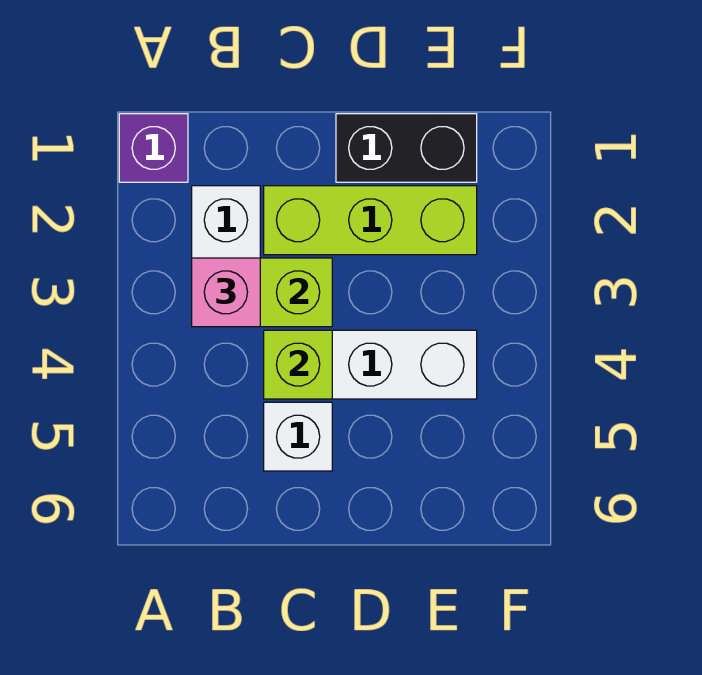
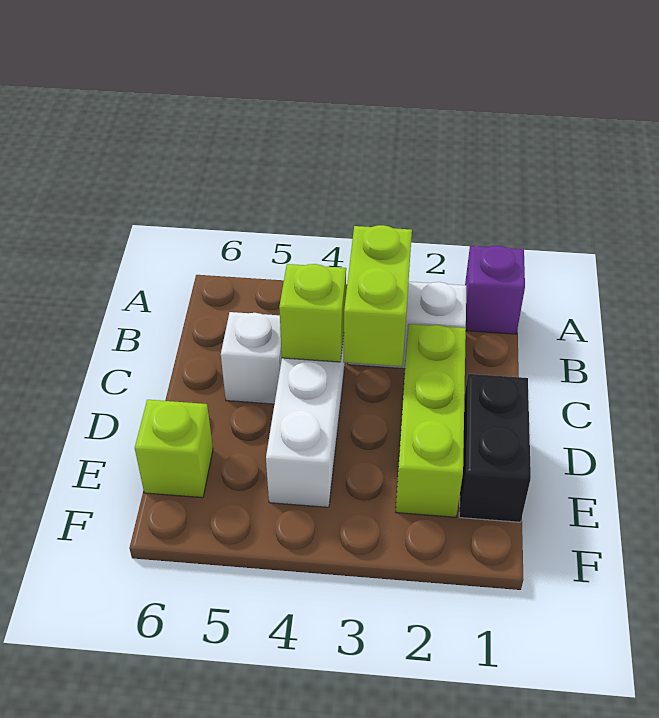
pink 1x1 brick [192,258,260,327] -> none
none -> lime 1x1 brick [135,400,213,498]

